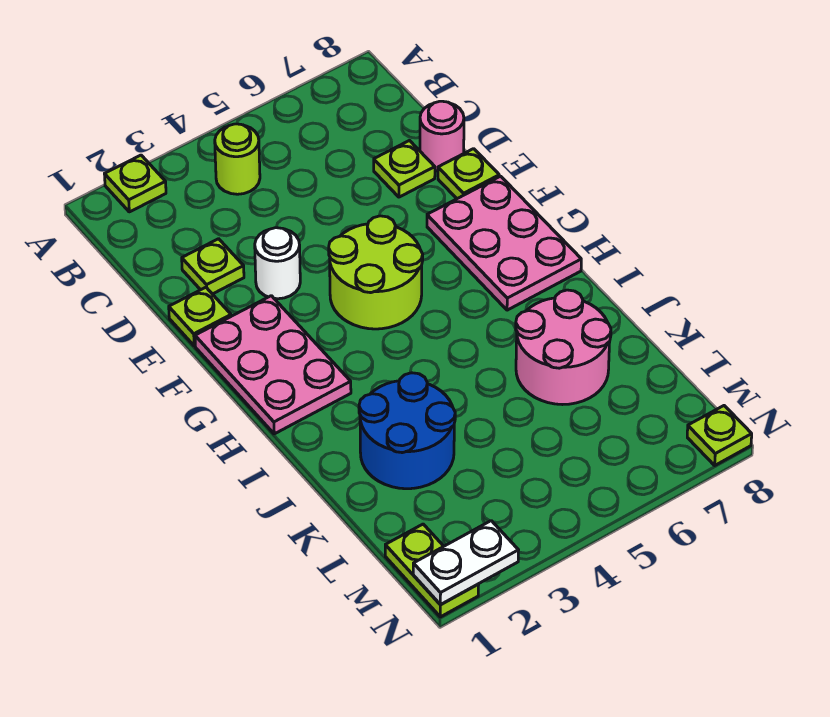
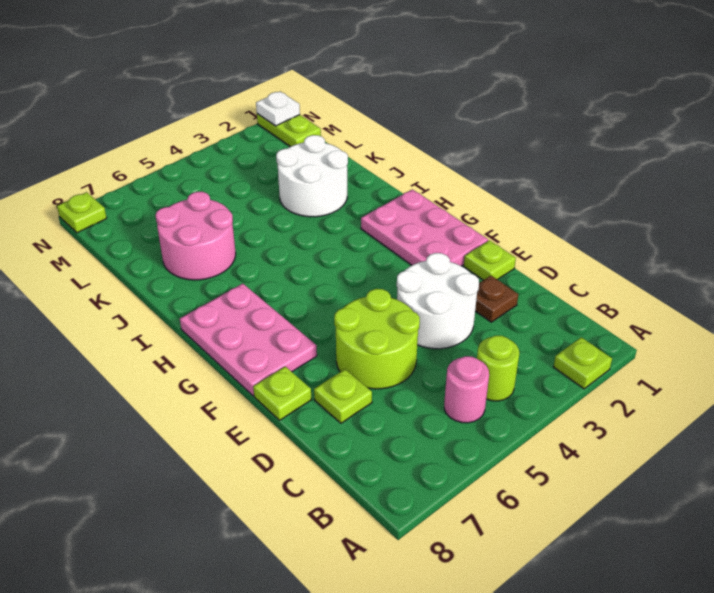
lime 1x1 plate [182,239,244,294] -> brown 1x1 plate [475,276,518,322]
pink 1x1 round brick [420,101,464,171] -> pink 1x1 round brick moved to [444,356,489,423]
white 1x1 round brick [255,228,300,299] -> white 2x2 round brick [397,253,479,349]
lime 2x2 round brick [329,216,423,329] -> lime 2x2 round brick moved to [334,289,420,389]
blue 2x2 round brick [359,373,455,489] -> white 2x2 round brick [276,135,348,217]
white 1x2 plate [413,521,518,605] -> white 1x1 plate [256,92,300,126]

